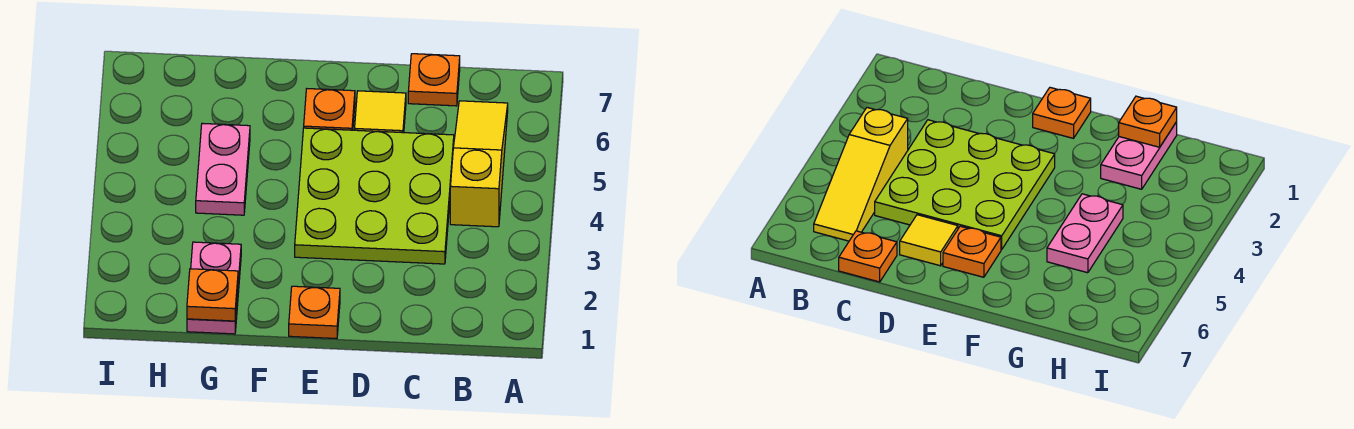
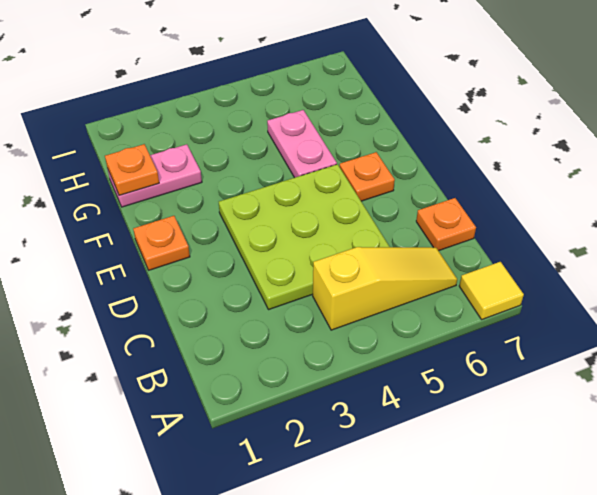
yellow 1x1 tile [355,91,406,133] -> yellow 1x1 tile moved to [459,262,524,319]
pink 1x2 plate [196,123,250,215] -> pink 1x2 plate turned to [267,110,337,178]

